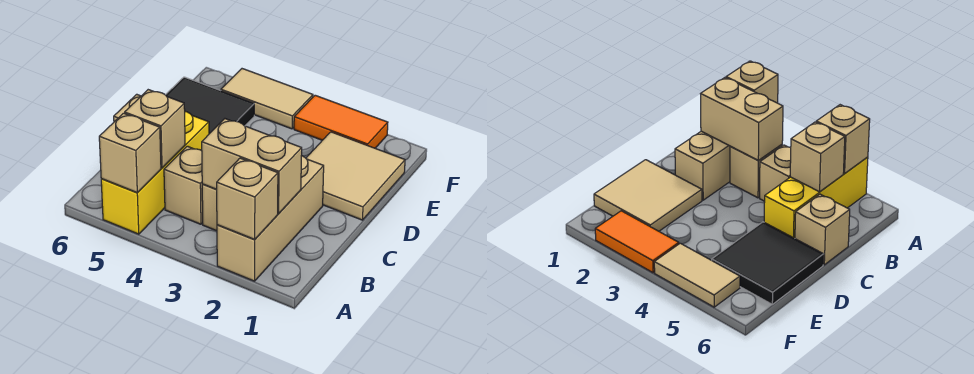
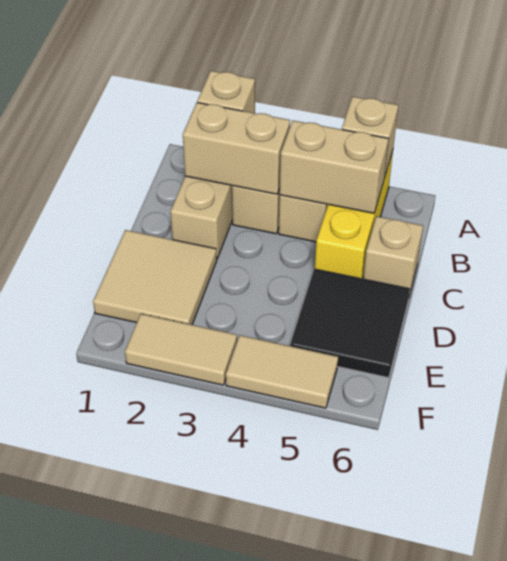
tan 1x1 brick [125,90,185,168] -> tan 1x2 brick [280,121,388,213]
orange 1x2 tile [294,95,388,148] -> tan 1x2 tile [125,314,237,385]

